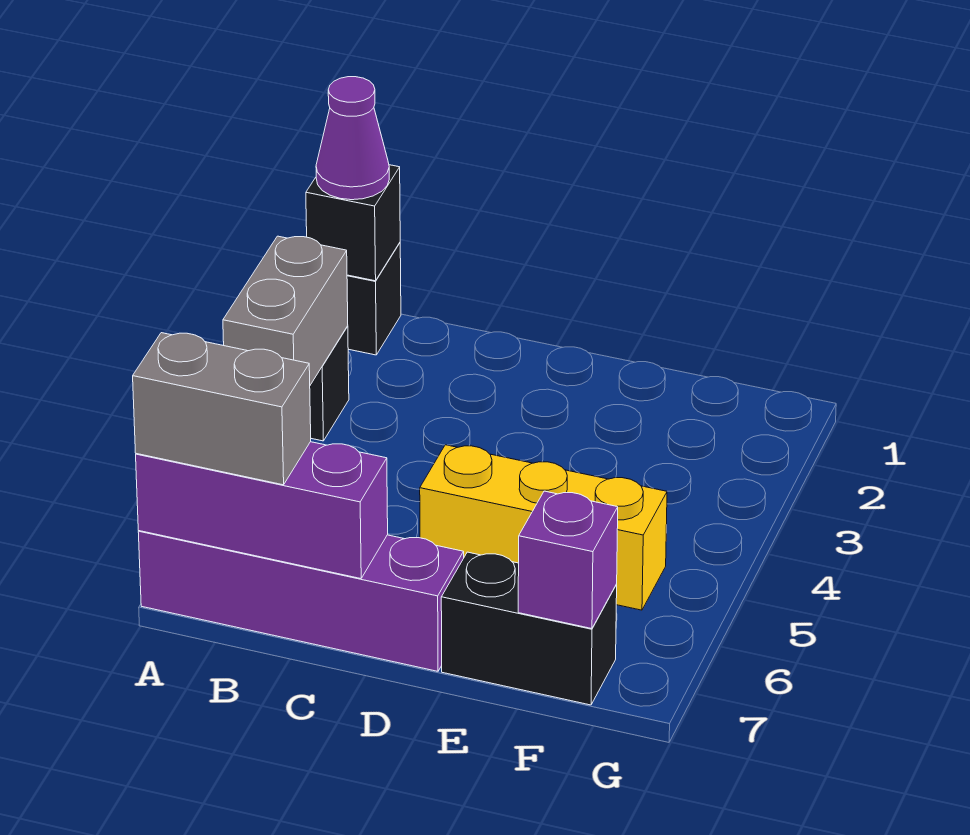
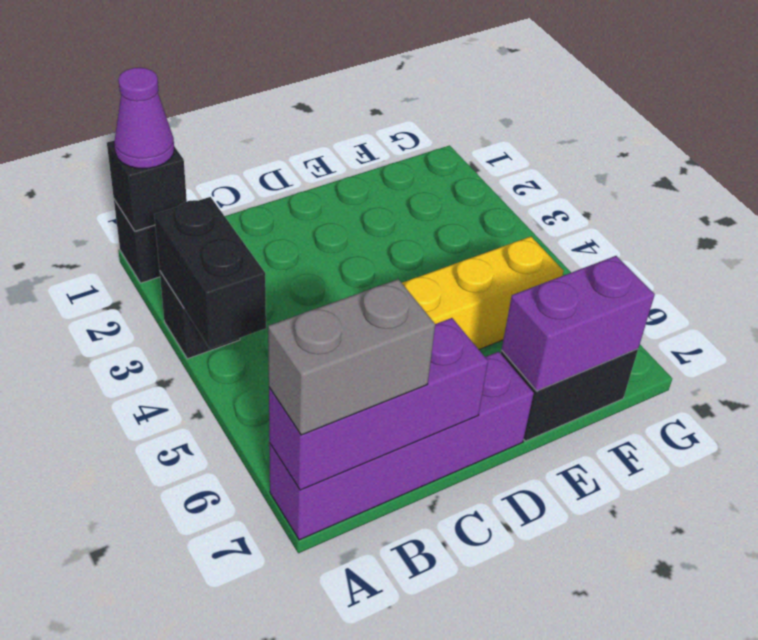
grey 1x2 brick [223,236,348,385] -> black 1x2 brick [154,197,266,348]
purple 1x1 brick [518,491,618,629] -> purple 1x2 brick [502,256,655,391]

